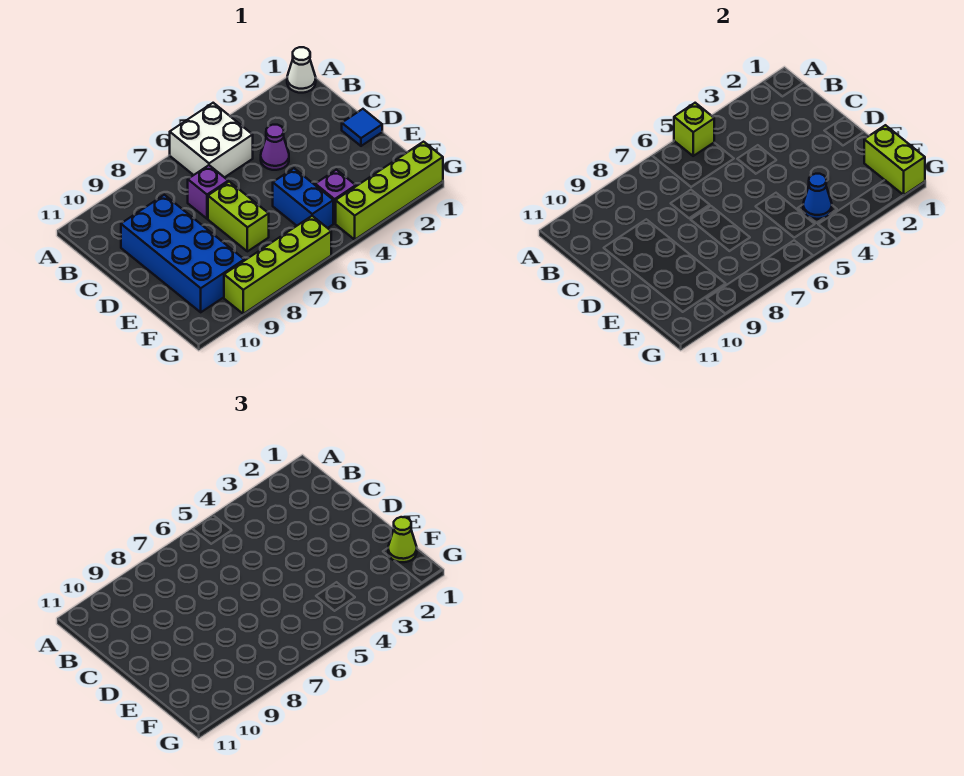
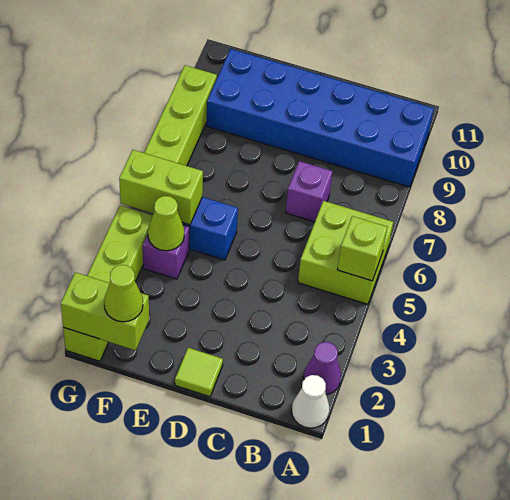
white 2x2 brick [170,103,253,178] -> lime 2x2 brick [298,201,393,304]
purple 1x1 cone [261,125,289,170] -> purple 1x1 cone moved to [304,342,341,395]
blue 2x4 brick [121,195,244,312] -> blue 2x6 brick [206,49,434,187]
blue 1x1 tile [342,109,382,146] -> lime 1x1 tile [175,348,223,397]
lime 1x2 brick [208,182,269,251] -> lime 1x2 brick moved to [119,150,203,225]
blue 1x1 cone [803,174,832,219] -> lime 1x1 cone [148,196,184,251]

